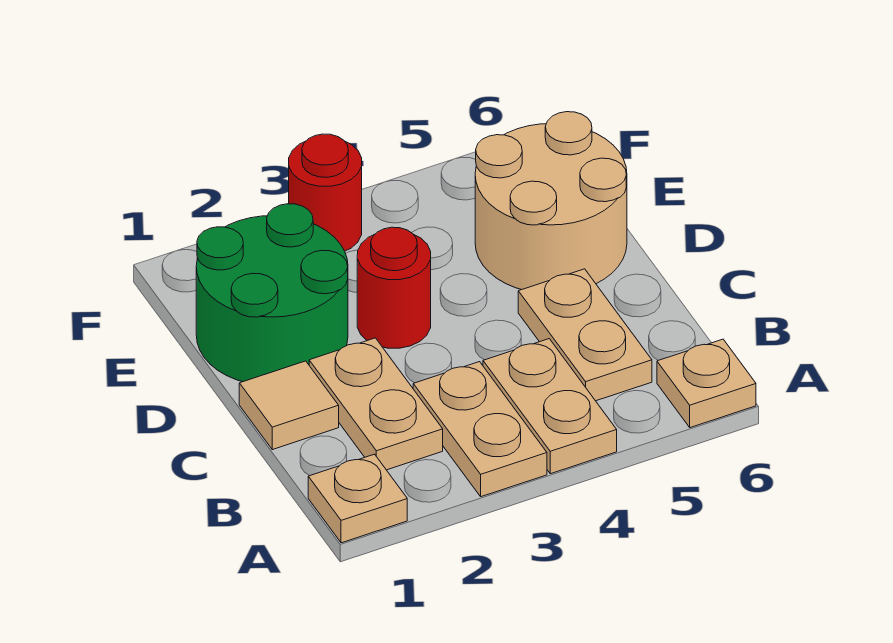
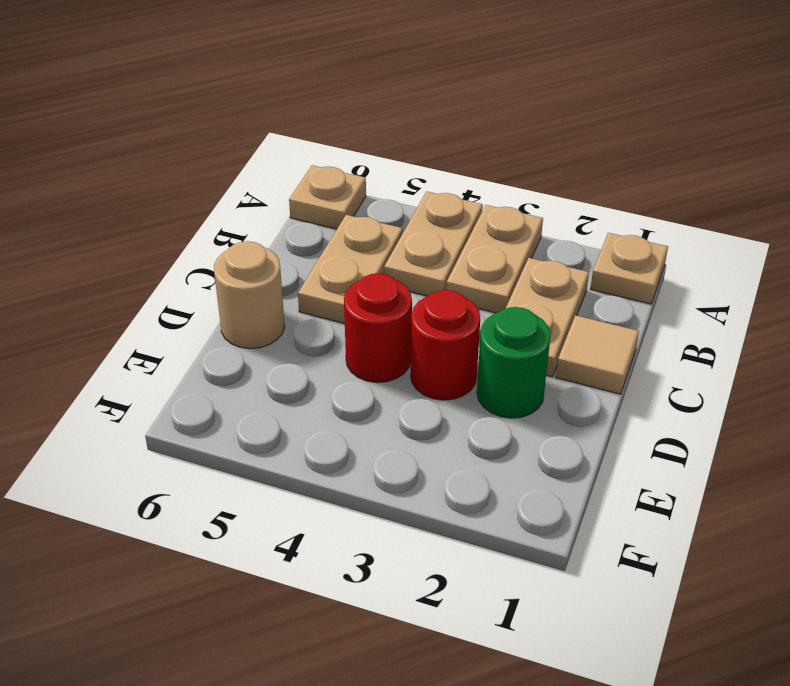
green 2x2 round brick [196,204,348,382] -> green 1x1 round brick [477,307,551,418]
tan 2x2 round brick [475,112,627,290] -> tan 1x1 round brick [214,241,285,349]
red 1x1 round brick [289,134,362,251] -> red 1x1 round brick moved to [344,273,412,383]

